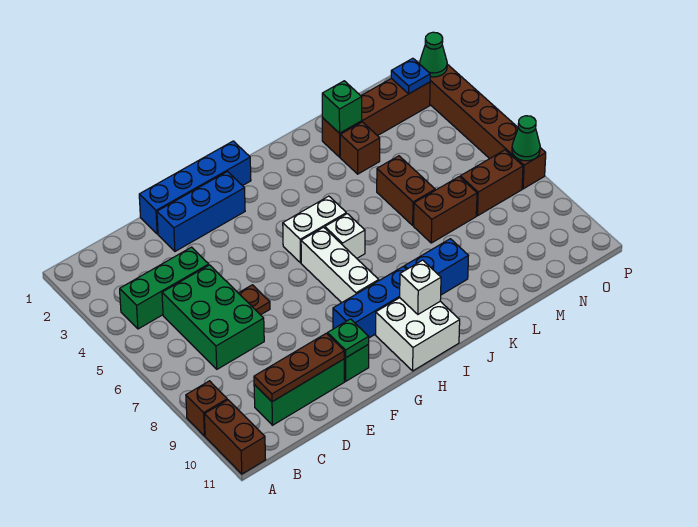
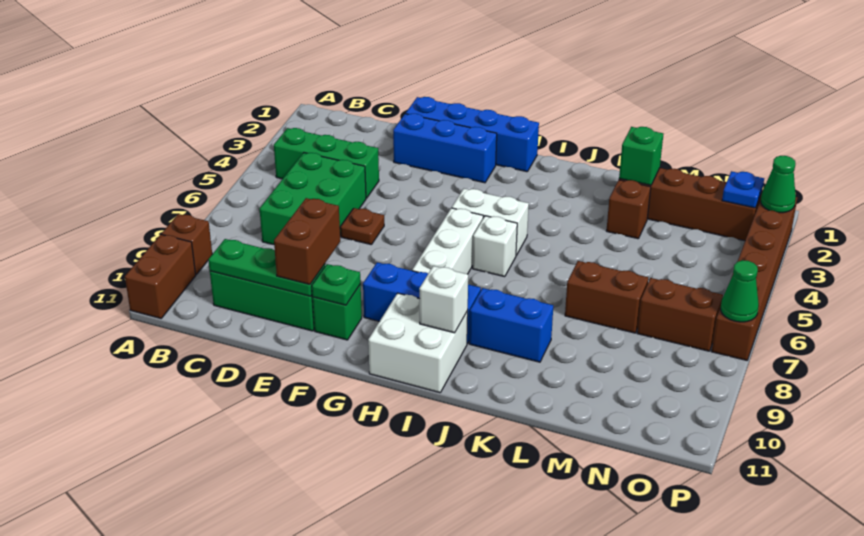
brown 1x3 plate [254,333,344,402] -> green 1x3 plate [208,239,325,296]
brown 1x2 brick [377,156,435,225] -> brown 1x2 brick moved to [274,198,340,285]

